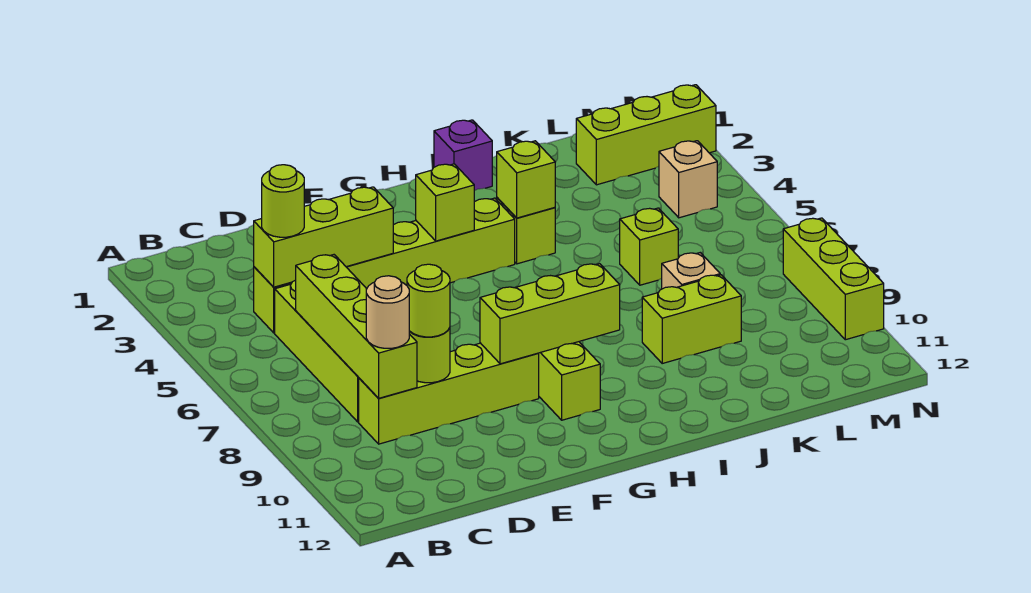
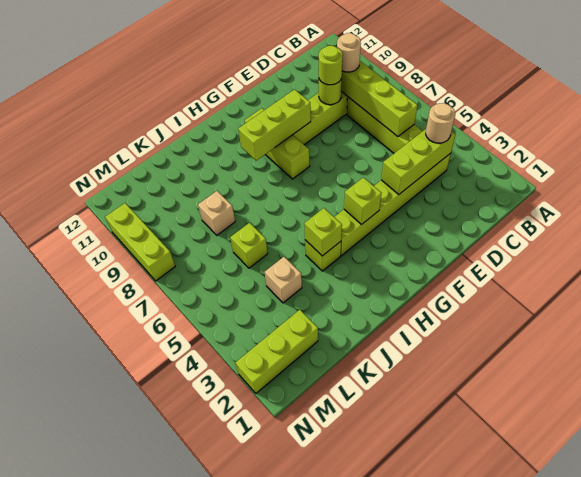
lime 1x1 round brick [262,165,304,237] -> tan 1x1 round brick [426,103,455,143]
purple 1x1 brick [434,120,492,191] -> none
lime 1x2 brick [642,275,741,363] -> none
tan 1x1 brick [659,141,717,218] -> tan 1x1 brick moved to [265,257,302,303]

